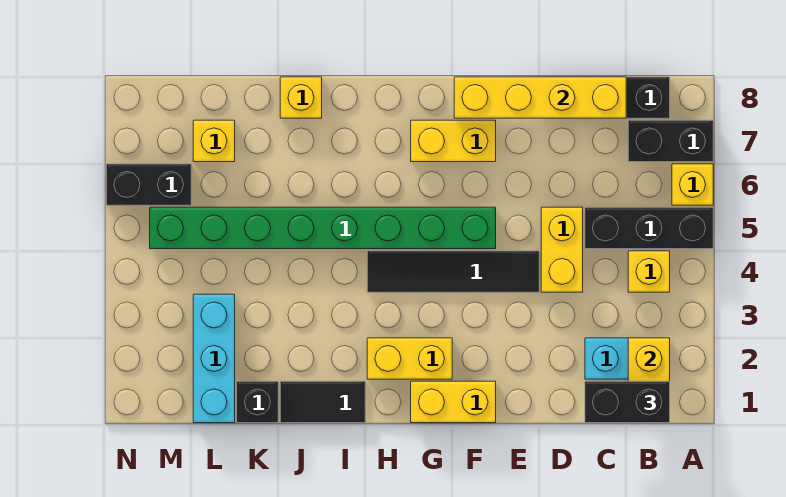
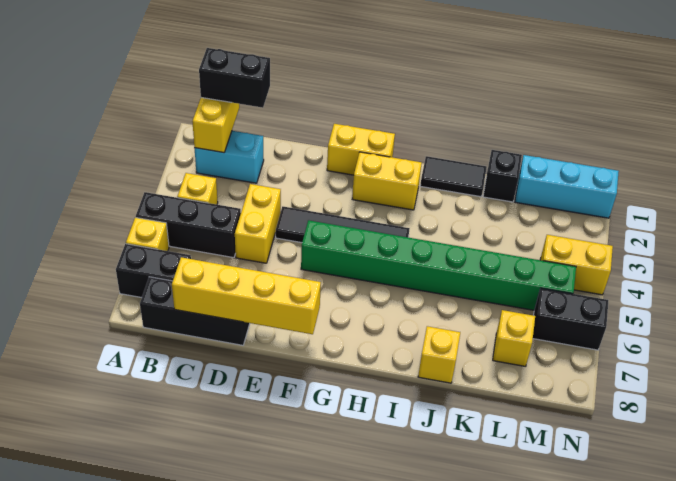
yellow 1x2 brick [411,120,496,162] -> yellow 1x2 brick moved to [540,235,613,295]
cyan 1x3 brick [193,294,235,423] -> cyan 1x3 brick turned to [515,155,619,218]

